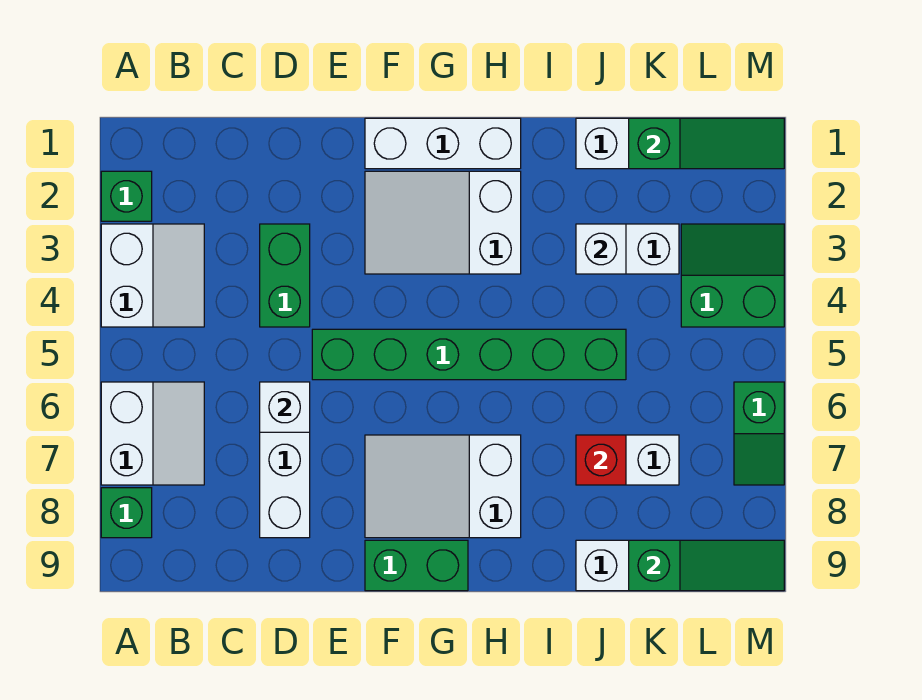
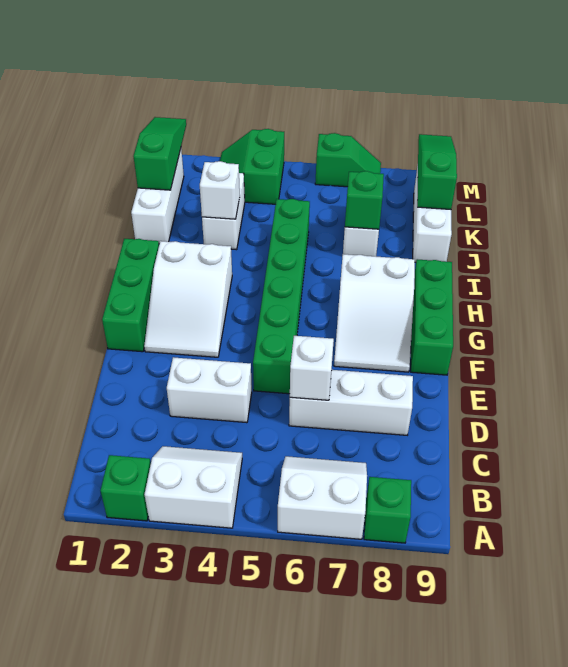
green 1x2 brick [260,224,310,327] -> white 1x2 brick [167,357,252,423]
white 1x3 brick [365,118,521,169] -> green 1x3 brick [102,239,159,352]
green 1x2 brick [365,540,468,591] -> green 1x3 brick [411,259,453,375]
red 1x1 brick [576,435,626,485] -> green 1x1 brick [345,171,384,229]

